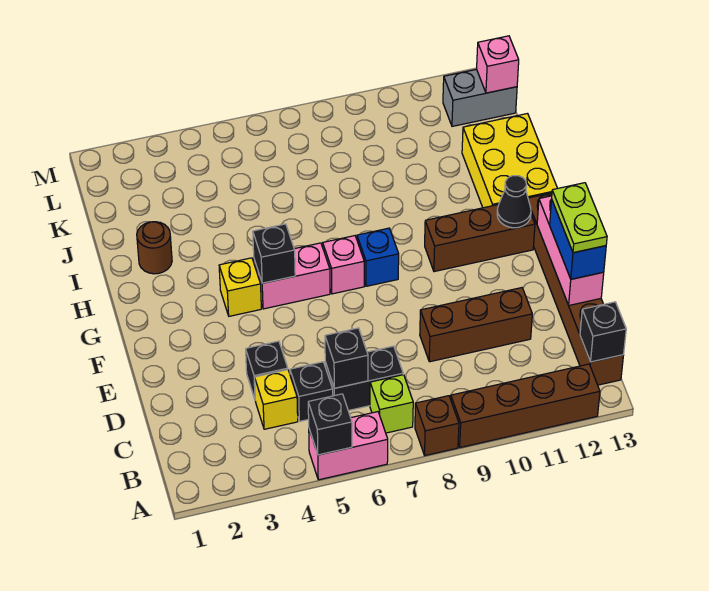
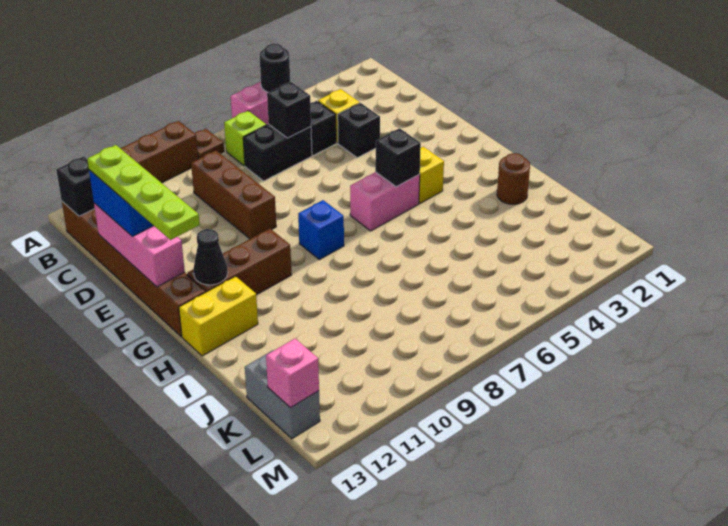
black 1x1 brick [308,394,352,455] -> black 1x1 round brick [260,44,290,92]
brown 1x1 brick [415,396,459,456] -> brown 1x1 plate [195,129,224,159]
brown 1x3 brick [420,288,532,362] -> brown 1x3 brick turned to [191,151,276,239]
lime 1x2 plate [552,183,607,253] -> lime 1x4 plate [87,145,200,240]
pink 1x1 brick [323,236,364,294] -> none
yellow 2x3 brick [462,114,557,208] -> yellow 1x2 brick [179,276,258,356]
grey 1x2 brick [443,69,517,126] -> grey 1x2 brick turned to [245,350,320,439]

